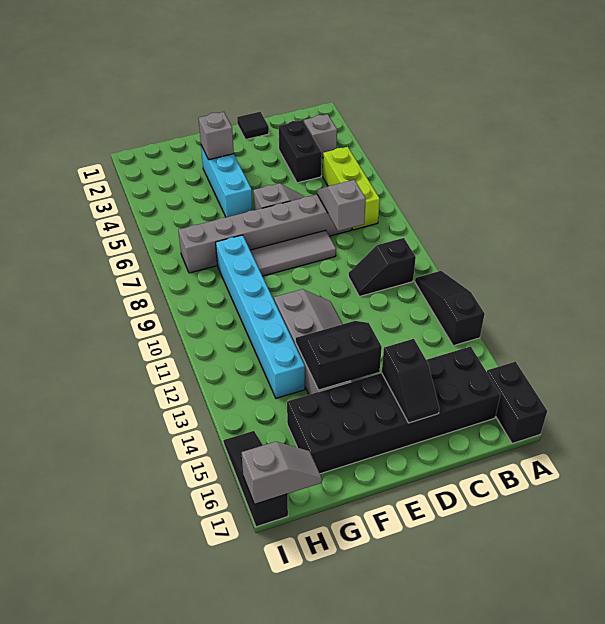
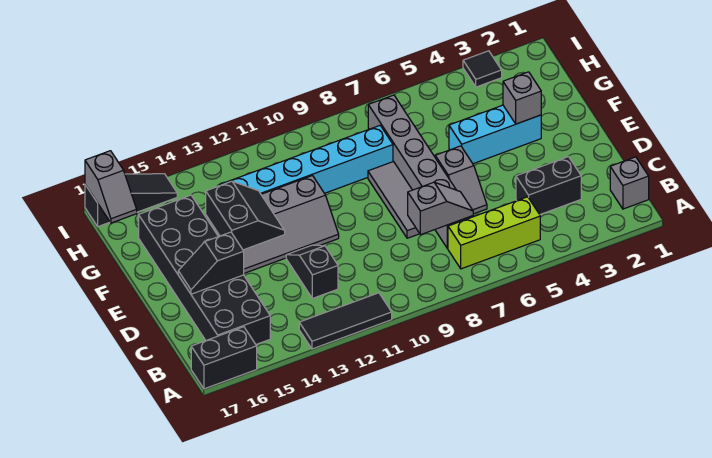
black 1x3 slope [415,271,485,346] -> black 1x3 tile [299,293,392,349]
grey 1x1 brick [304,114,337,158] -> grey 1x1 brick moved to [610,157,649,209]
black 1x2 slope [349,238,416,296] -> black 1x2 slope moved to [286,245,338,298]
black 1x1 tile [237,112,269,140] -> black 1x1 tile moved to [463,51,502,87]

